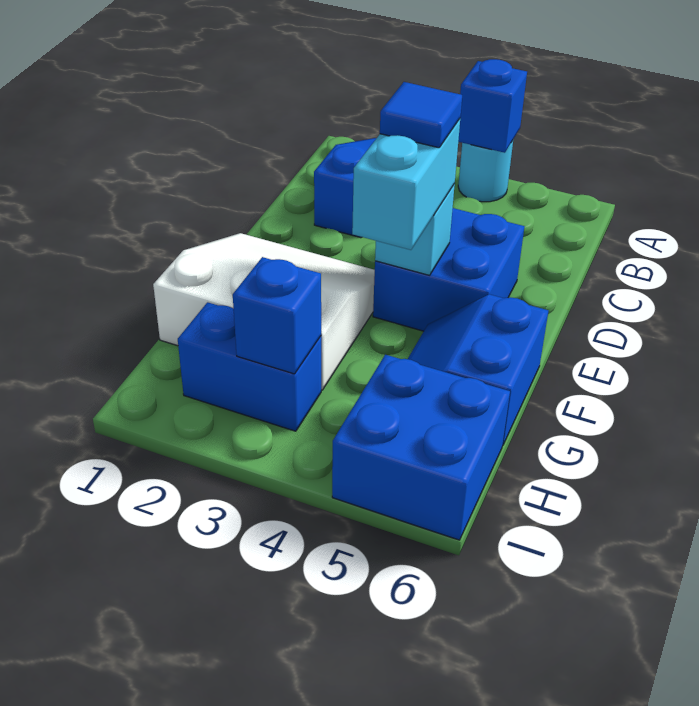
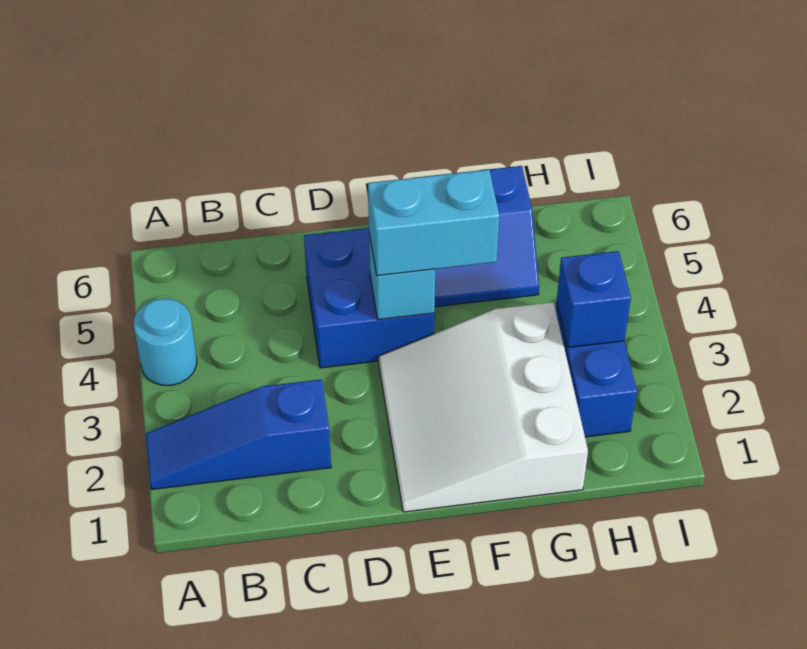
blue 1x1 brick [458,59,527,153] -> none
blue 1x1 tile [380,82,462,148] -> none
blue 2x2 brick [332,355,510,540] -> none

